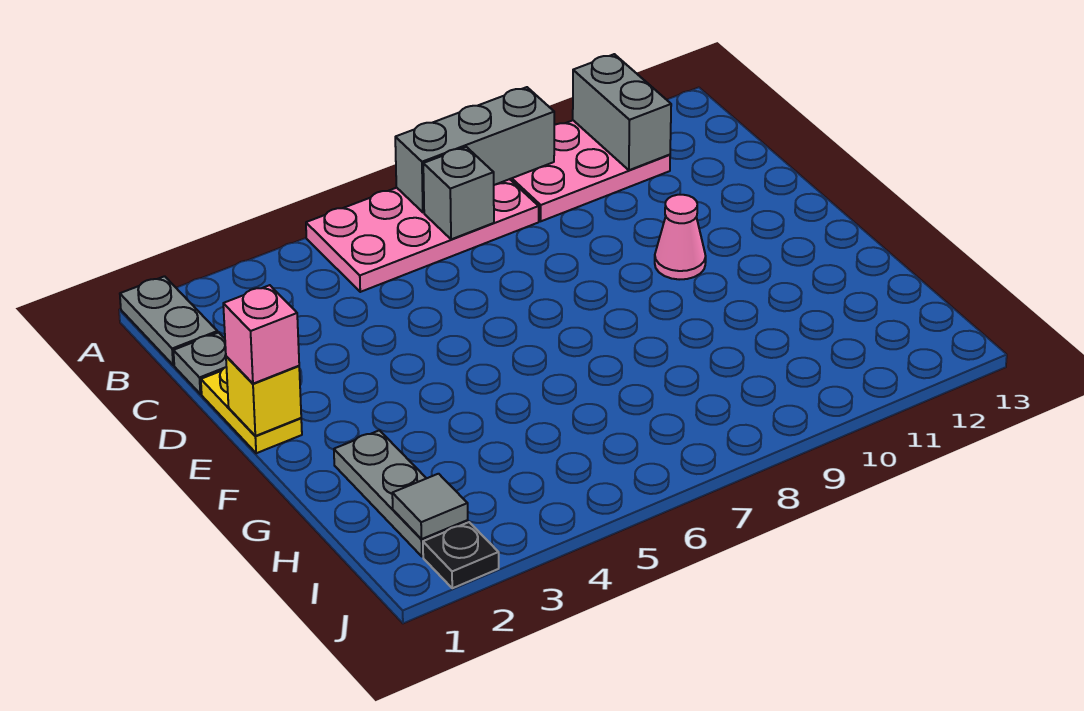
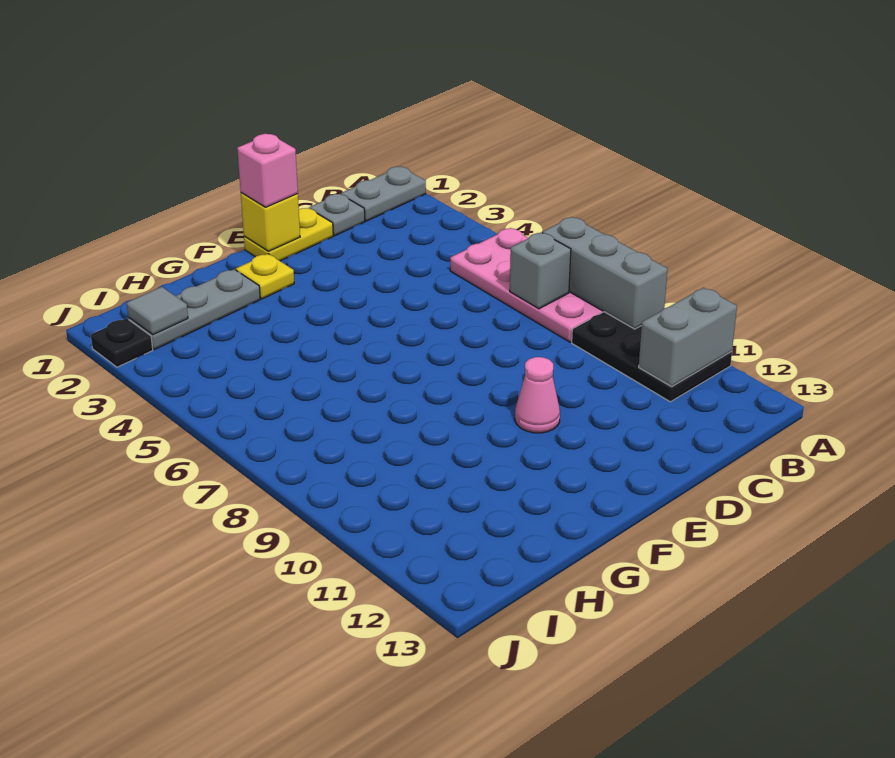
pink 2x3 plate [510,120,670,221] -> black 2x3 plate [572,312,732,402]
none -> yellow 1x1 plate [236,254,294,299]

